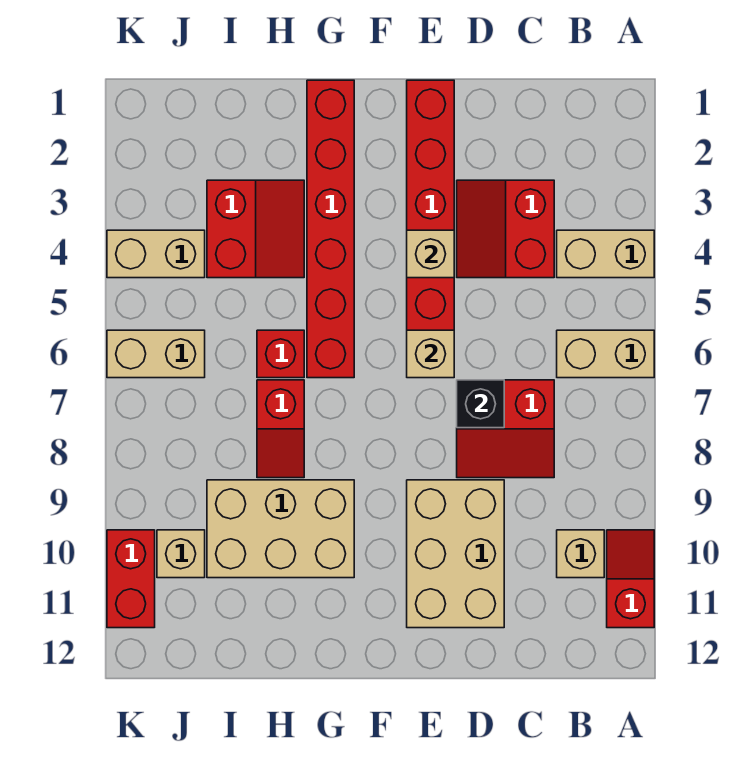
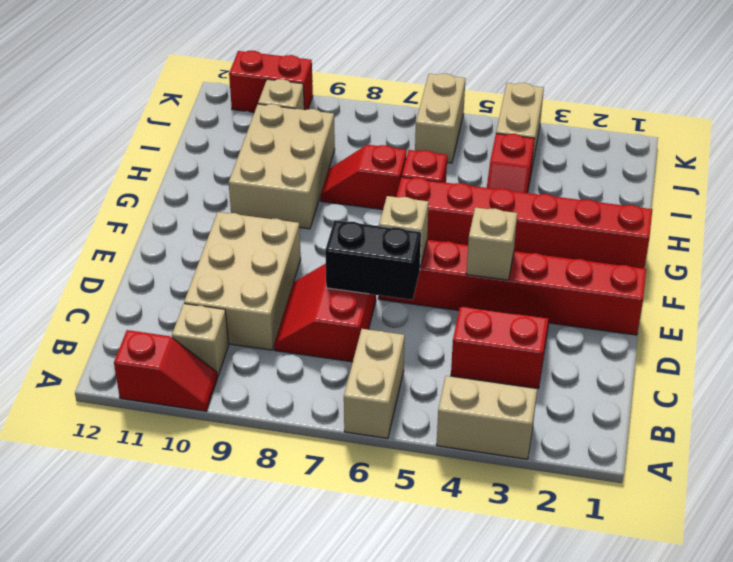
tan 1x2 brick [557,230,654,278] -> tan 1x2 brick turned to [437,376,537,459]
black 1x1 brick [457,380,504,428] -> black 1x2 brick [325,220,421,300]
tan 2x3 brick [407,480,504,628] -> tan 2x3 brick turned to [184,212,301,350]
red 2x2 slope [207,180,304,278] -> red 1x2 slope [487,134,535,193]

